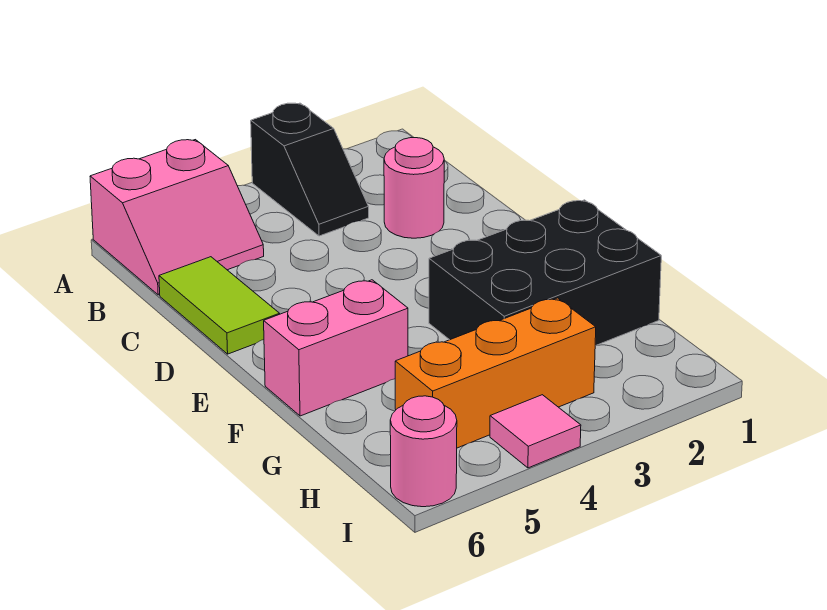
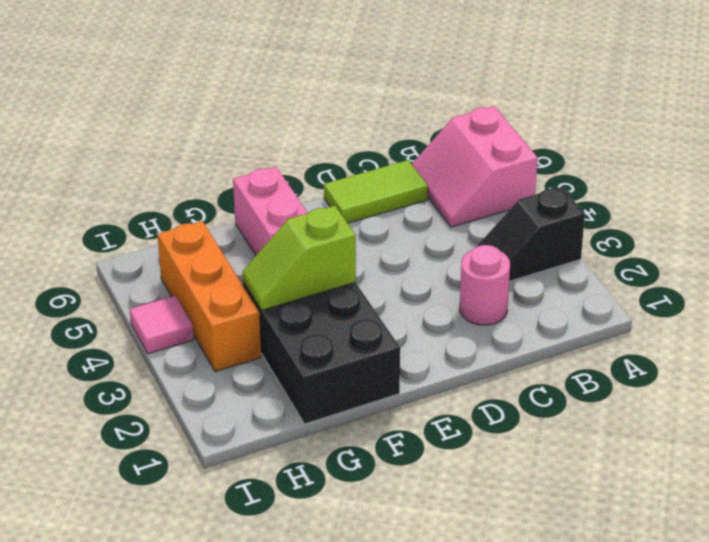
none -> lime 1x2 slope [242,206,356,310]
pink 1x1 round brick [390,396,457,507] -> none

